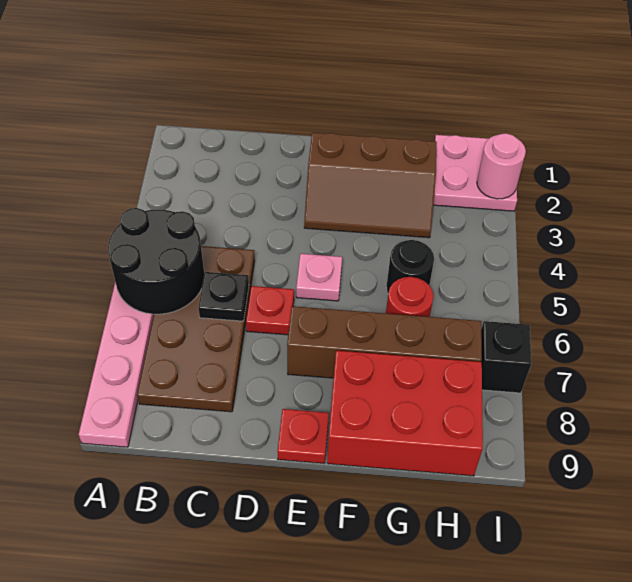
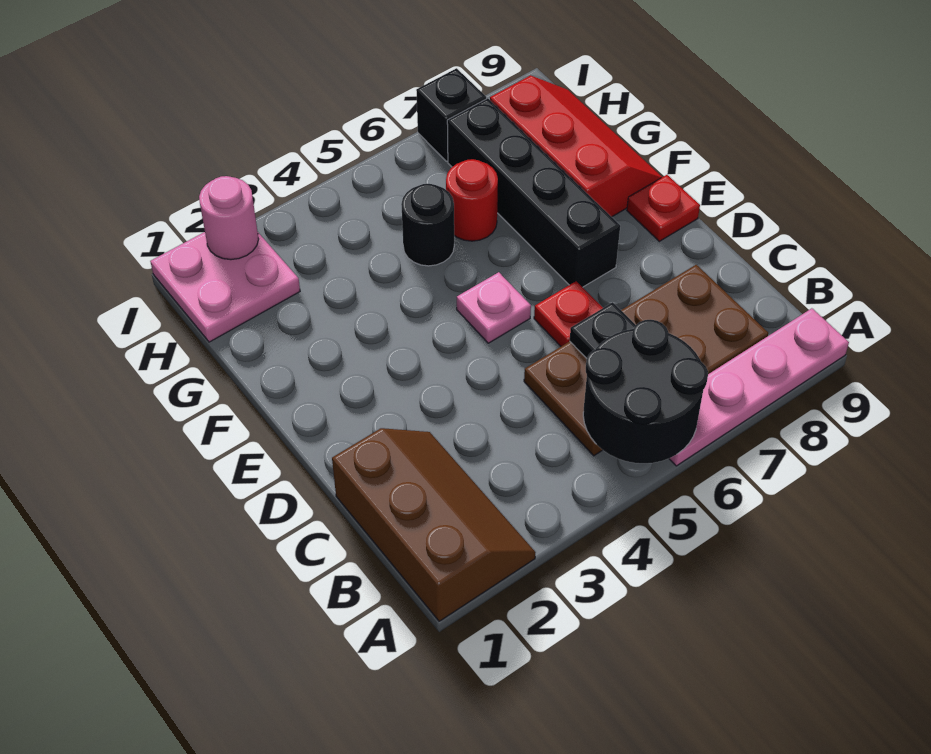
brown 2x3 slope [304,133,437,238] -> brown 2x3 slope moved to [332,428,536,621]
brown 1x4 brick [287,306,482,378] -> black 1x4 brick [447,98,620,287]
red 2x3 brick [327,350,483,476] -> red 2x3 slope [490,75,662,217]

